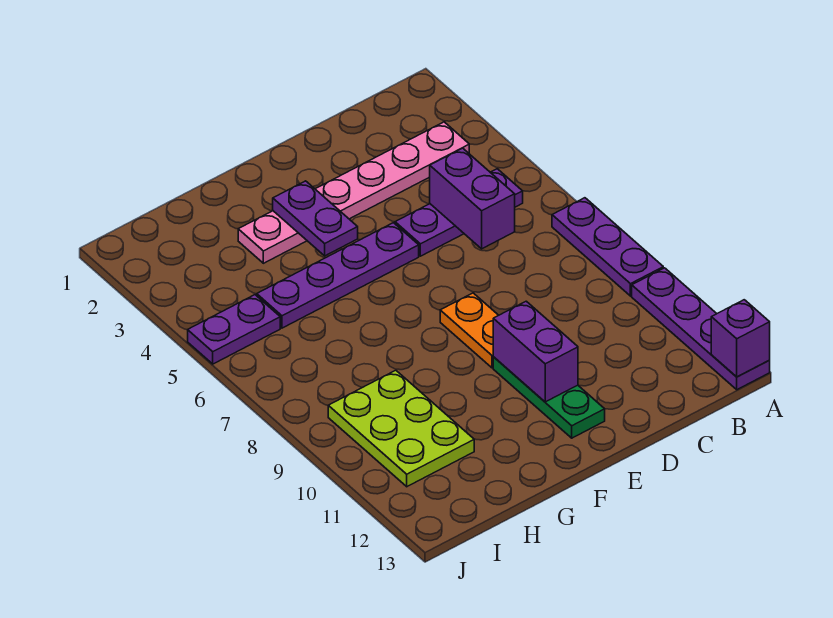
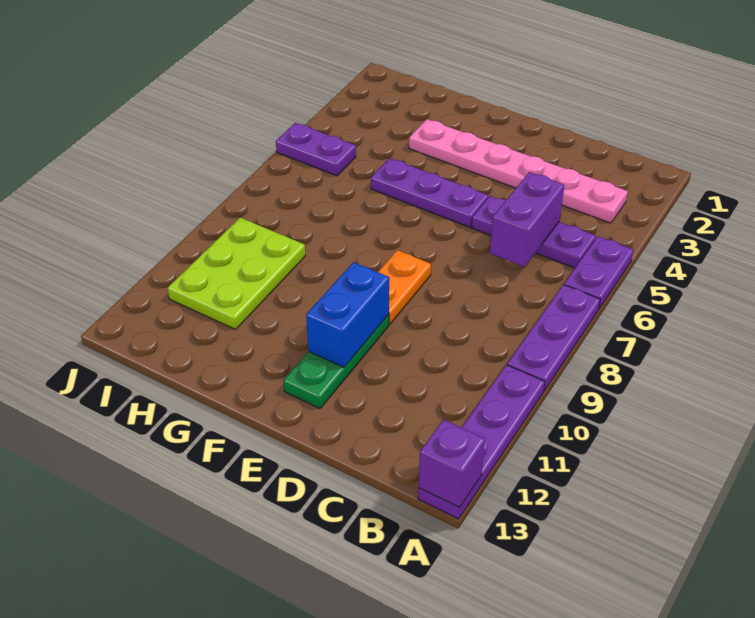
purple 1x4 plate [257,223,419,328] -> purple 1x3 plate [371,158,488,227]
purple 1x2 brick [493,301,578,402] -> blue 1x2 brick [306,262,389,367]
purple 1x2 plate [273,181,358,256] -> purple 1x2 plate moved to [564,236,634,309]

